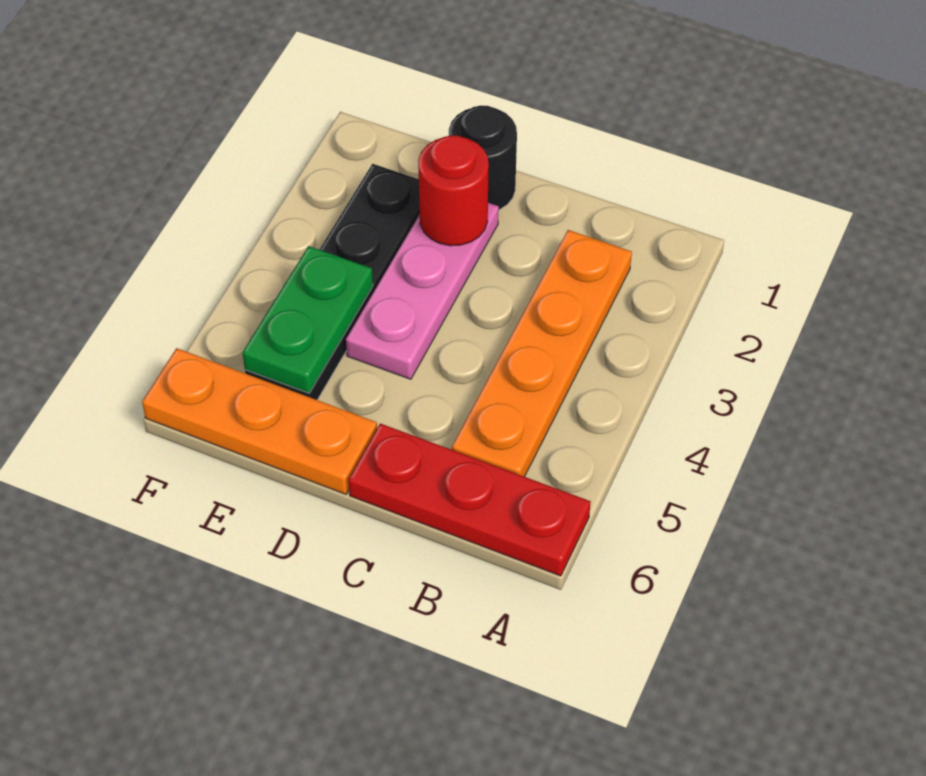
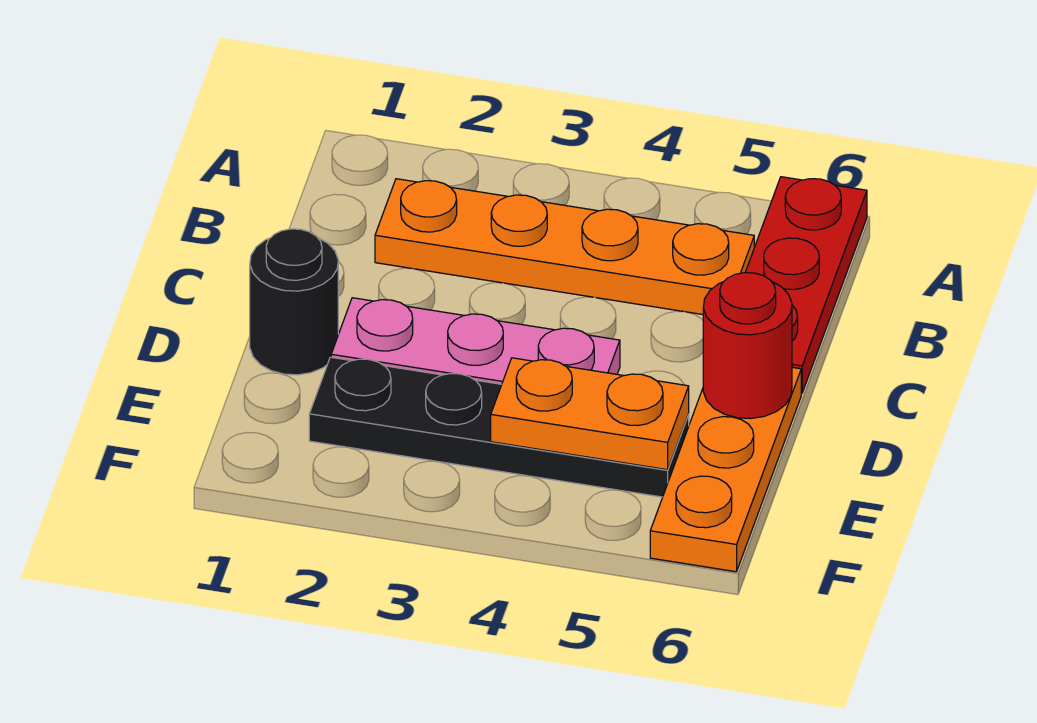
red 1x1 round brick [418,135,489,246] -> red 1x1 round brick moved to [703,273,792,418]
green 1x2 plate [242,246,373,393] -> orange 1x2 plate [491,358,689,470]

